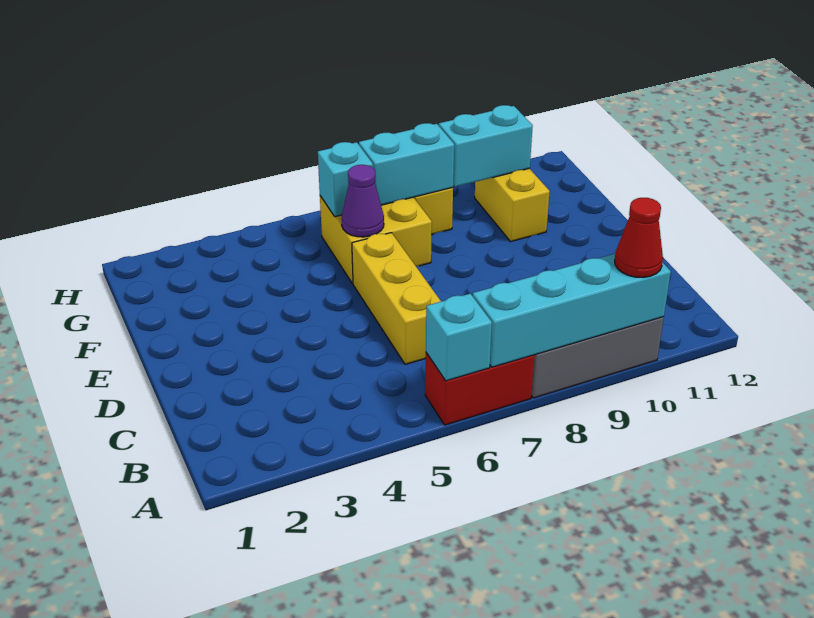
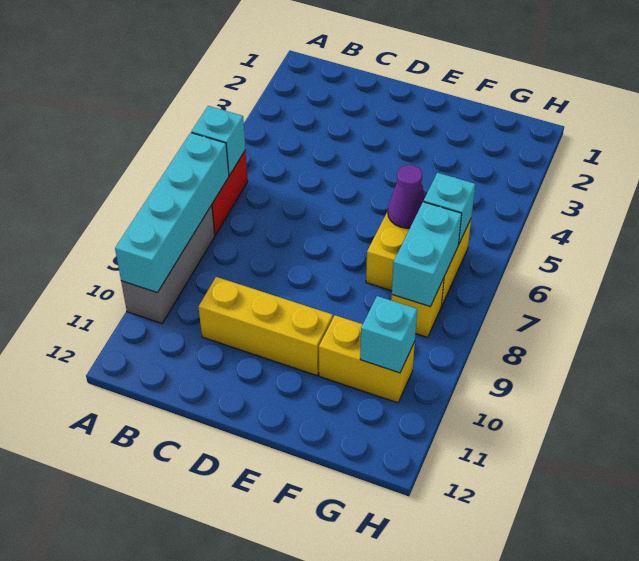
red 1x1 cone [615,198,663,278] -> none
yellow 1x3 brick [352,233,441,364] -> yellow 1x3 brick moved to [199,277,333,376]
cyan 1x2 brick [439,105,533,187] -> cyan 1x1 brick [360,296,417,373]

